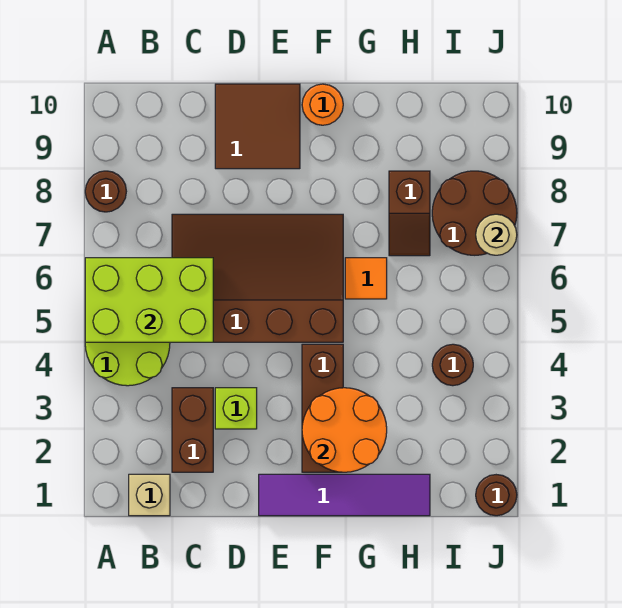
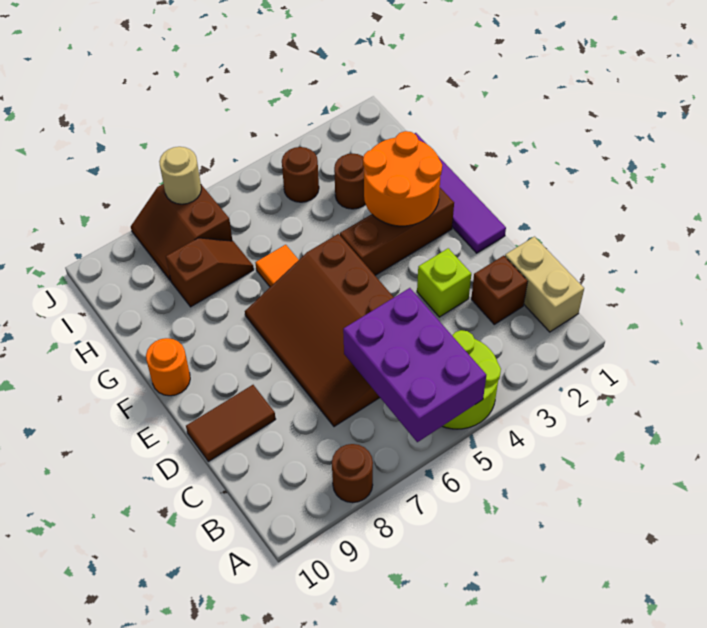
lime 2x3 brick [85,258,213,342] -> purple 2x3 brick [343,288,486,442]
tan 1x1 brick [129,474,170,516] -> tan 1x2 brick [505,237,584,332]
brown 1x2 brick [172,388,213,472] -> brown 1x1 brick [471,256,528,324]
brown 2x2 tile [215,84,300,169] -> brown 1x2 tile [186,385,276,461]
brown 2x2 round brick [432,171,517,255] -> brown 2x2 slope [131,184,232,281]
brown 1x1 round brick [476,475,517,516] -> brown 1x1 round brick moved to [334,154,365,209]

